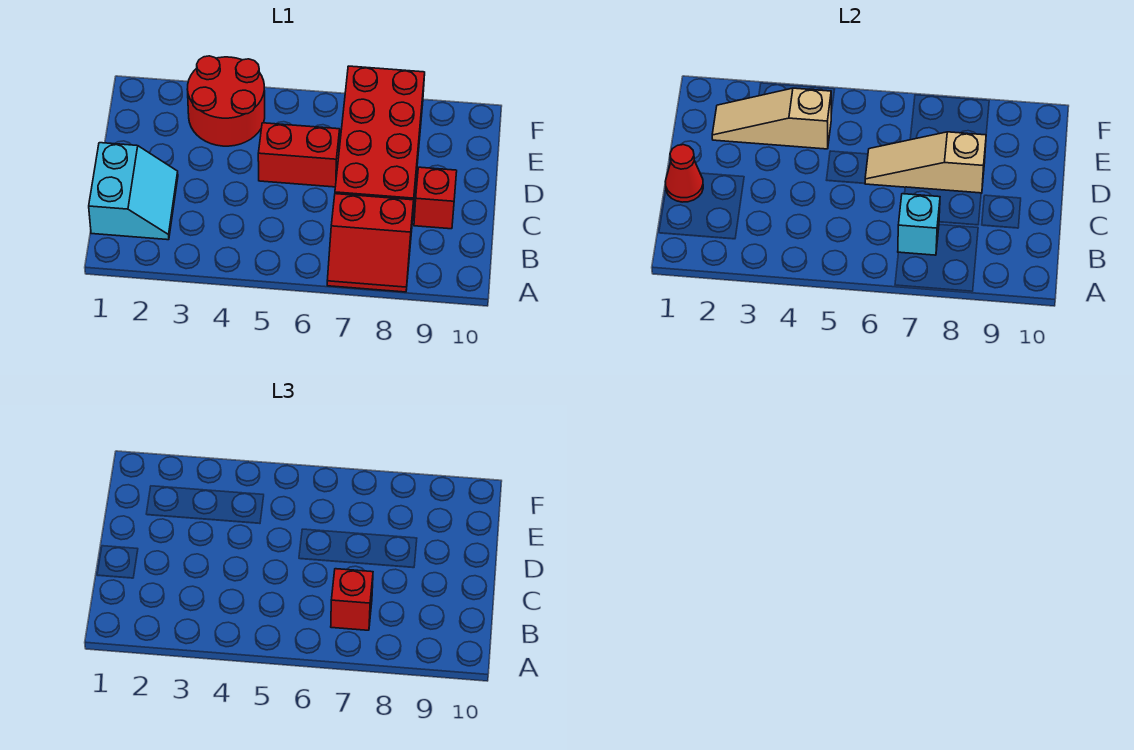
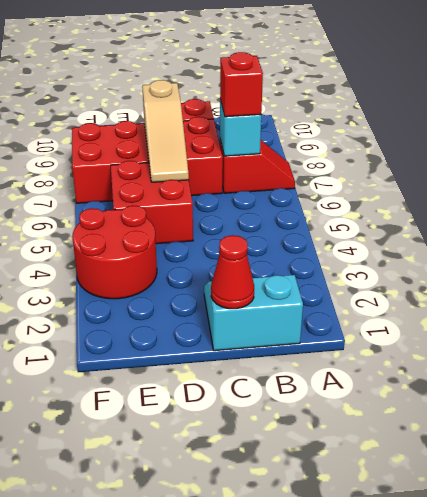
red 2x2 slope [327,194,414,292] -> red 1x2 slope [220,140,295,193]
red 1x2 brick [258,123,340,187] -> red 2x2 brick [111,161,193,244]
tan 1x3 slope [712,88,831,149] -> none

